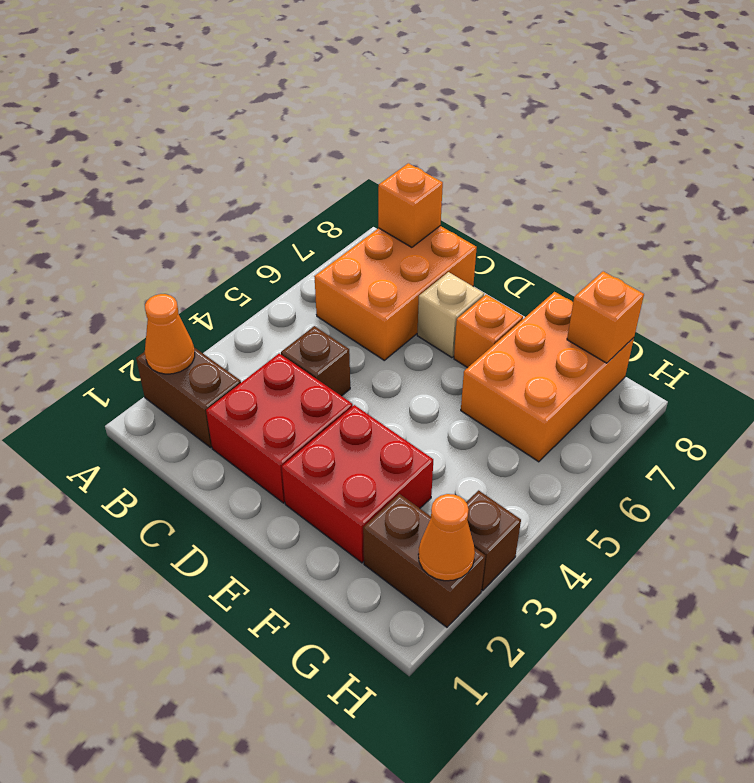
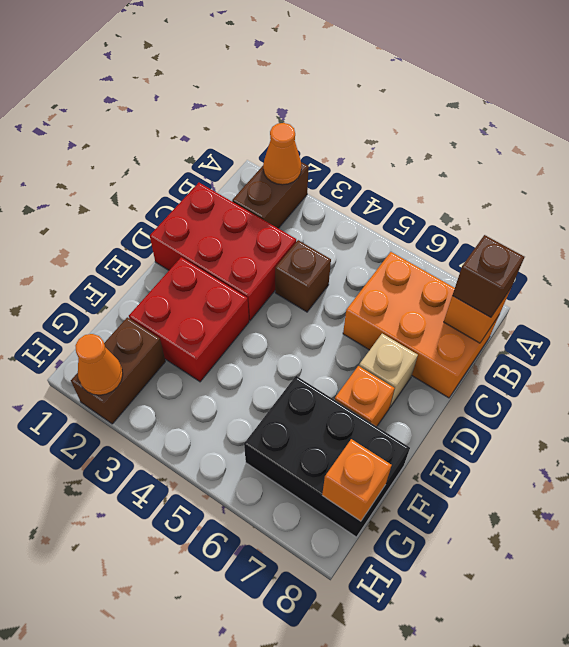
red 2x2 brick [206,354,353,503] -> red 2x3 brick [150,183,296,321]
orange 2x3 brick [461,292,634,462] -> black 2x3 brick [244,376,410,537]
brown 1x1 brick [466,490,521,591] -> brown 1x1 brick moved to [452,235,524,317]

